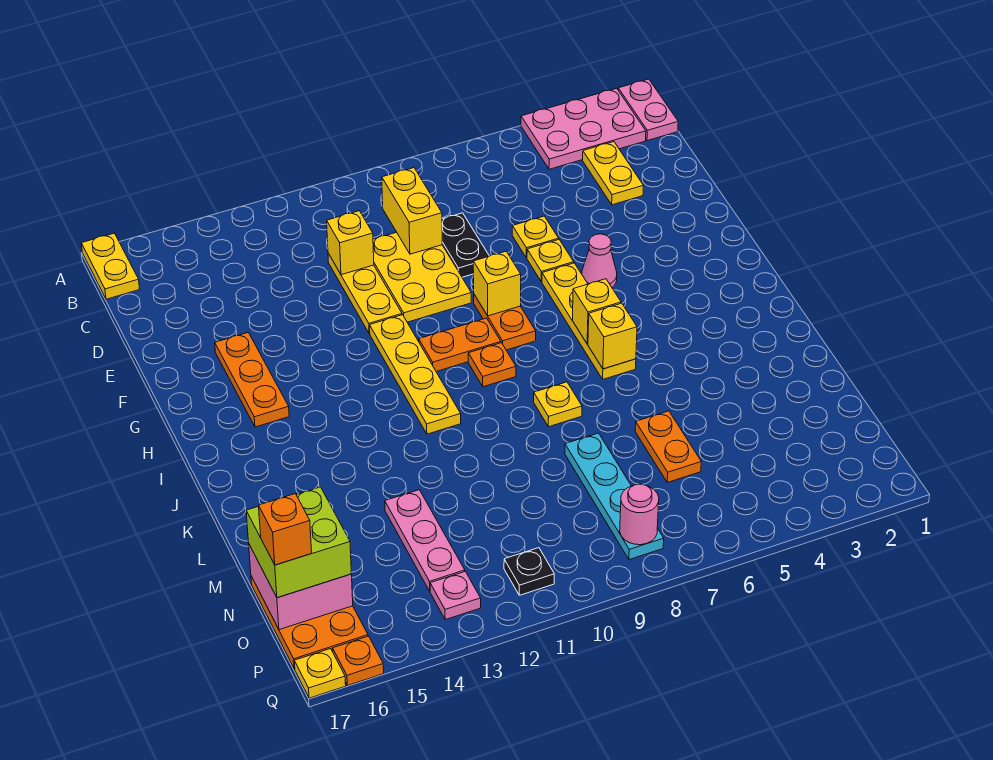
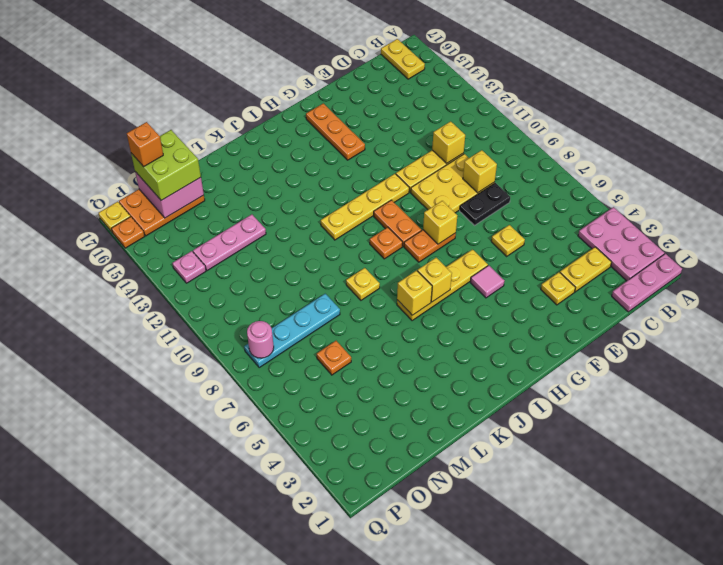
pink 1x2 plate [618,79,678,141] -> pink 1x3 plate [612,254,682,312]
yellow 1x2 plate [81,233,139,299] -> yellow 1x2 plate turned to [381,39,425,79]
yellow 1x2 brick [382,168,442,254] -> yellow 1x1 brick [463,150,497,193]
yellow 1x1 plate [527,240,574,282] -> yellow 1x1 plate moved to [541,272,575,305]
orange 1x3 plate [215,333,289,427] -> orange 1x3 plate turned to [306,103,365,160]
pink 1x1 cone [582,234,617,287] -> pink 1x1 tile [470,265,504,298]
orange 1x2 plate [635,411,701,482] -> orange 1x1 plate [317,341,351,375]
black 1x1 plate [504,548,554,595] -> none

